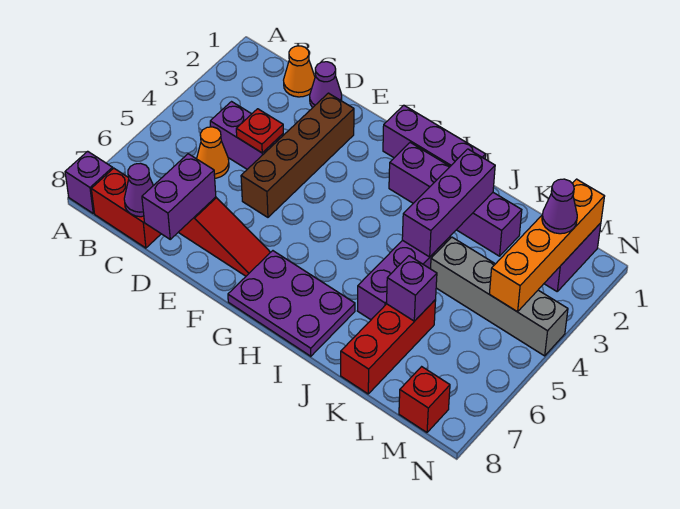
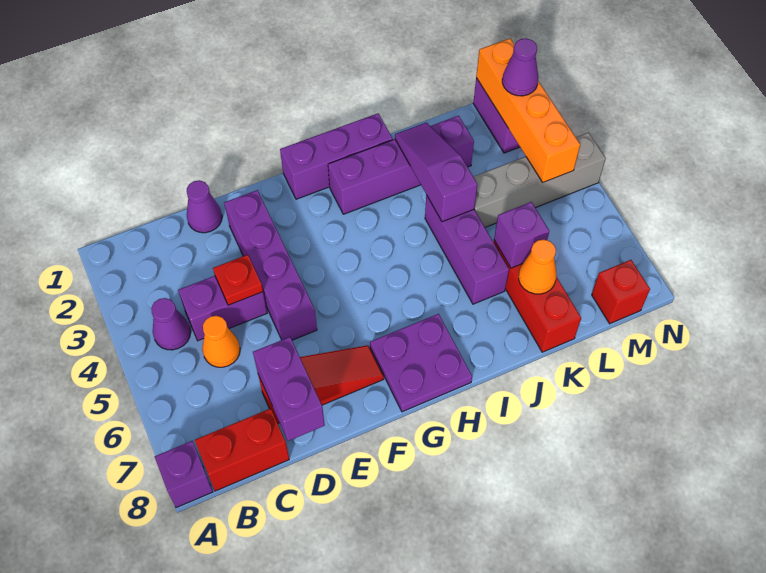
orange 1x1 cone [284,46,315,97] -> orange 1x1 cone moved to [519,240,556,294]
purple 1x1 cone [124,163,153,217] -> purple 1x1 cone moved to [151,298,191,350]
brown 1x4 brick [241,93,354,217] -> purple 1x4 brick [224,190,317,340]
purple 2x3 plate [228,251,355,356] -> purple 2x2 plate [370,314,472,412]
purple 1x3 brick [402,149,495,257] -> purple 1x3 slope [395,123,478,222]

